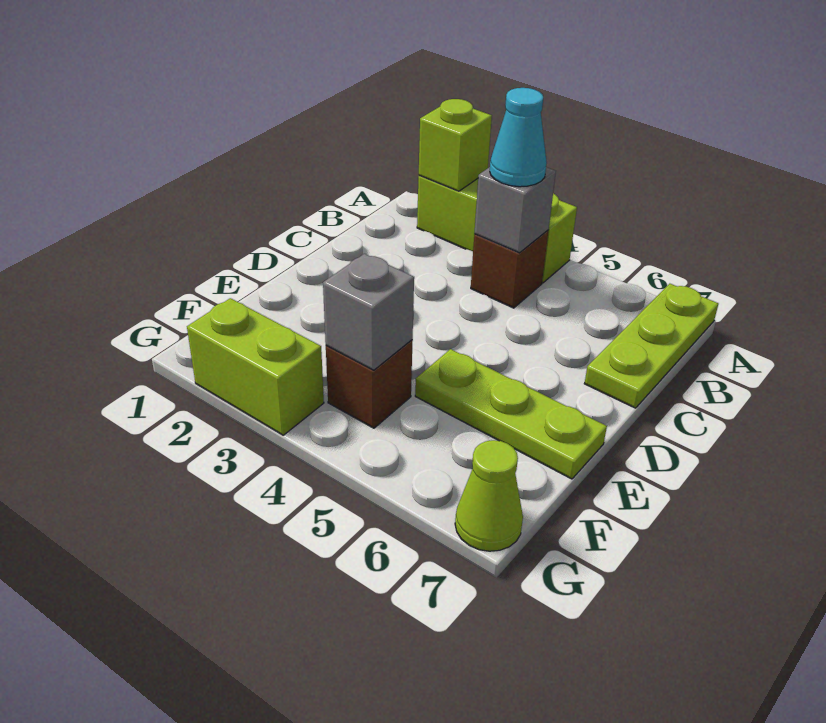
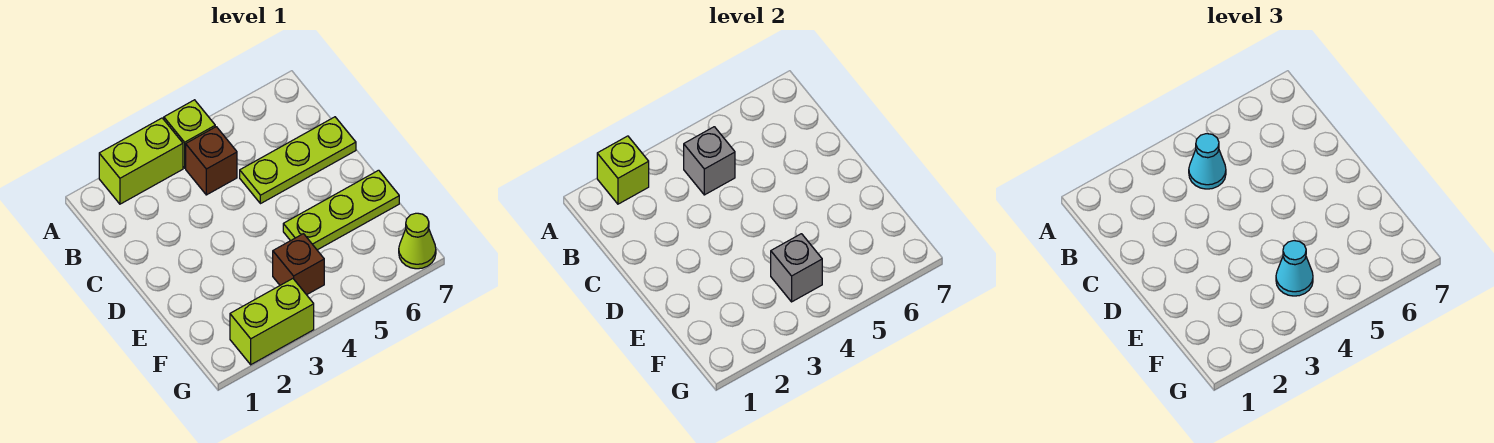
lime 1x3 plate [584,284,718,408] -> lime 1x3 plate turned to [240,117,356,204]
none -> cyan 1x1 cone [1276,241,1313,296]

